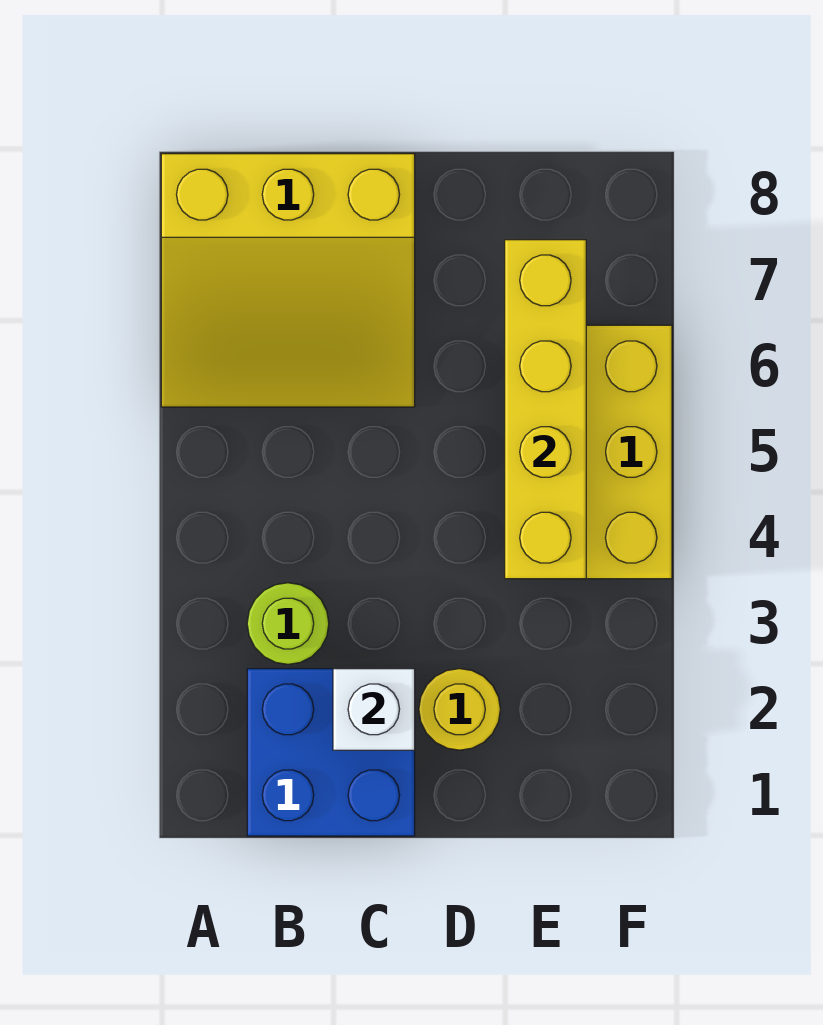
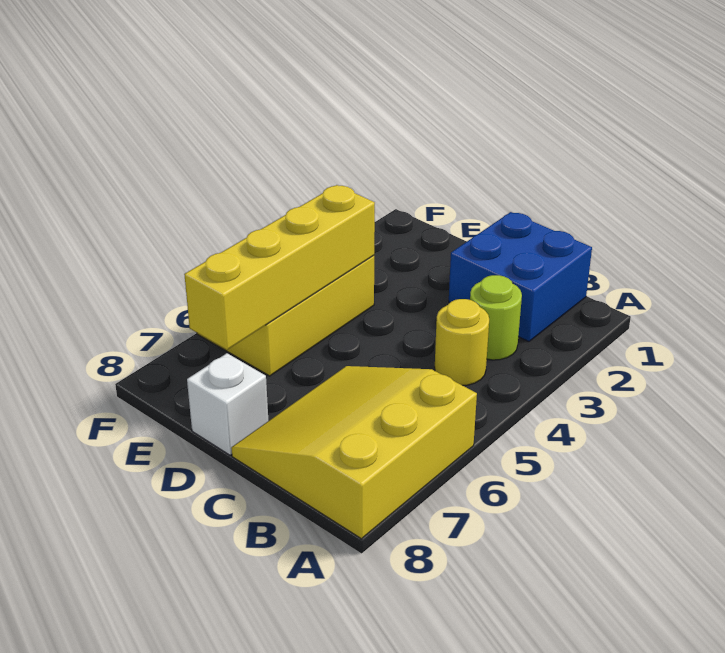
yellow 3x3 slope [161,154,415,407] -> yellow 3x3 slope turned to [231,366,477,539]
white 1x1 brick [333,669,415,750] -> white 1x1 brick moved to [187,353,268,455]
yellow 1x1 round brick [419,669,500,750] -> yellow 1x1 round brick moved to [435,299,489,385]

